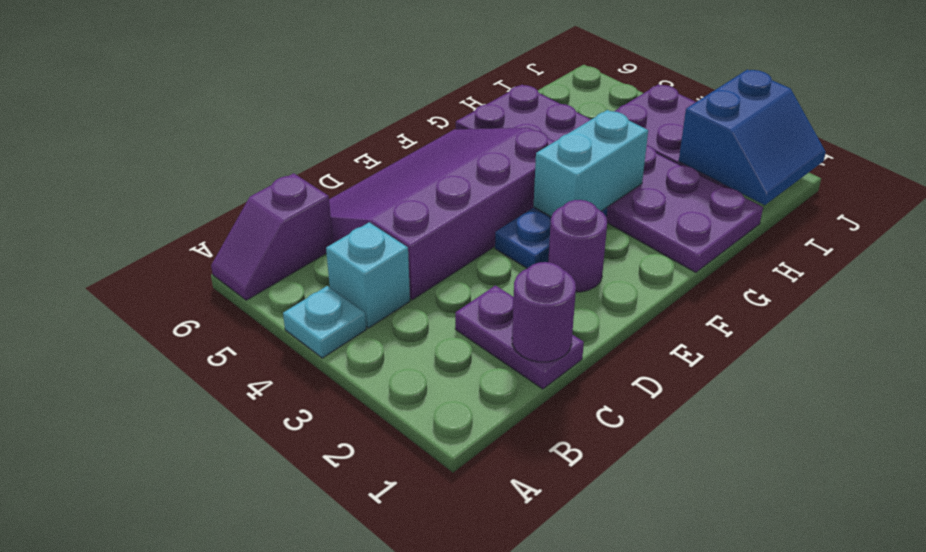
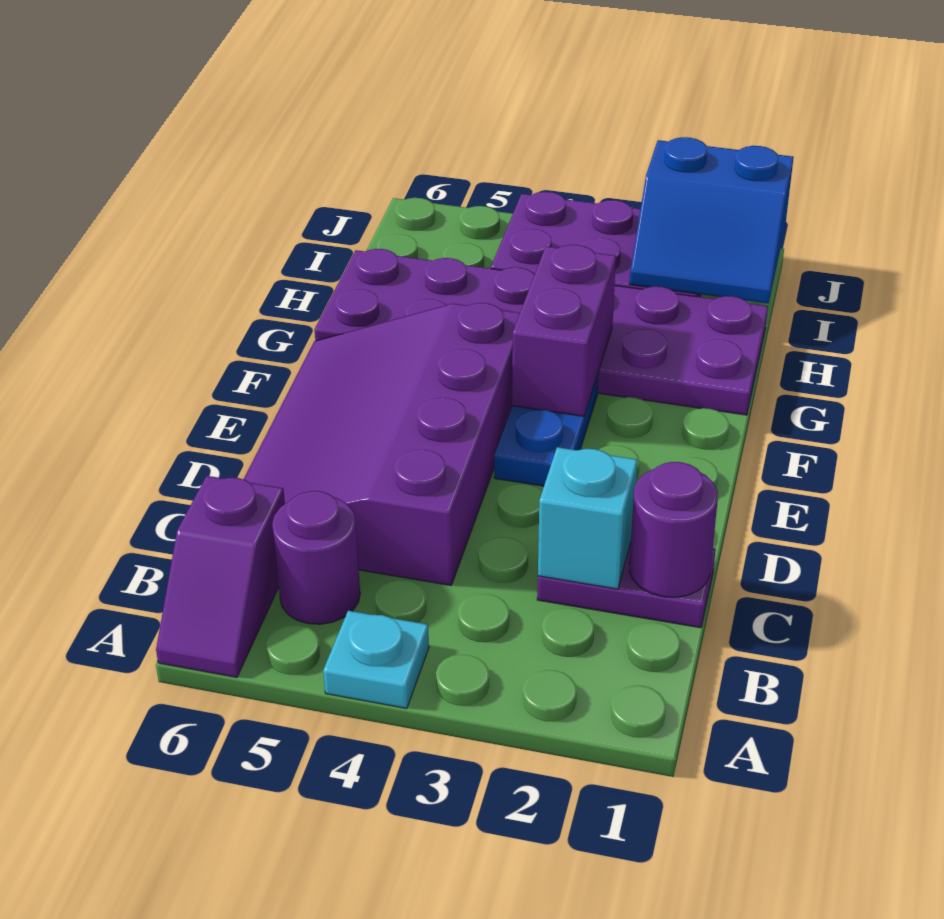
cyan 1x1 brick [326,222,410,328] -> cyan 1x1 brick moved to [538,447,637,589]
purple 1x1 round brick [548,200,607,292] -> purple 1x1 round brick moved to [272,491,360,624]
cyan 1x2 brick [534,110,648,217] -> purple 1x2 brick [512,245,616,416]
blue 2x2 slope [679,70,826,205] -> blue 2x2 slope turned to [630,137,794,303]

